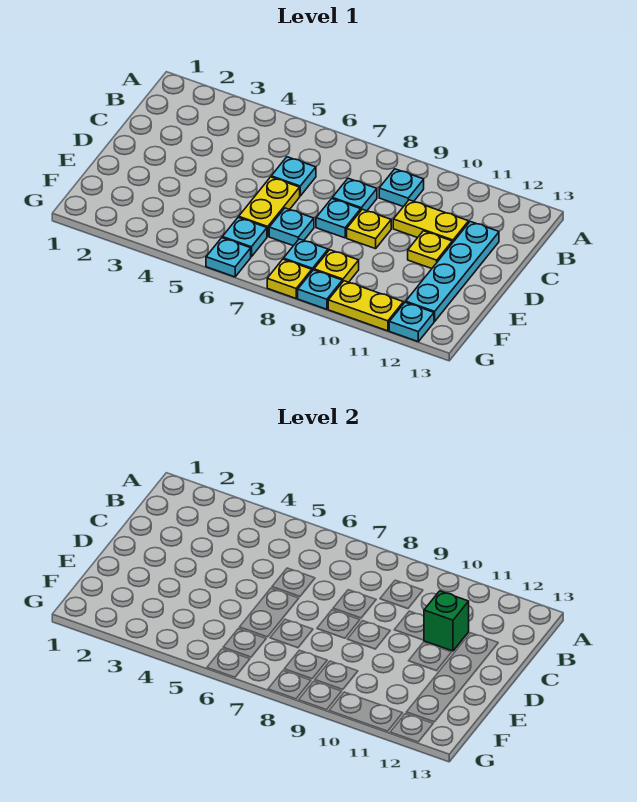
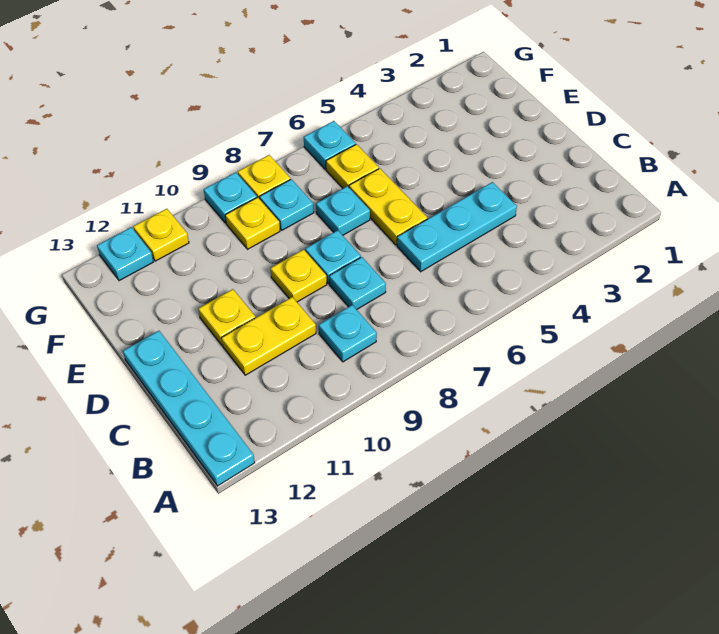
cyan 1x1 plate [271,157,316,196] -> cyan 1x3 plate [397,182,517,272]
green 1x1 brick [424,591,469,651] -> none
cyan 1x4 plate [406,222,499,321] -> cyan 1x4 plate moved to [123,331,255,486]
cyan 1x1 plate [222,217,267,257] -> yellow 1x1 plate [326,144,379,188]
yellow 1x2 plate [328,281,403,331] -> yellow 1x1 plate [133,209,189,261]

